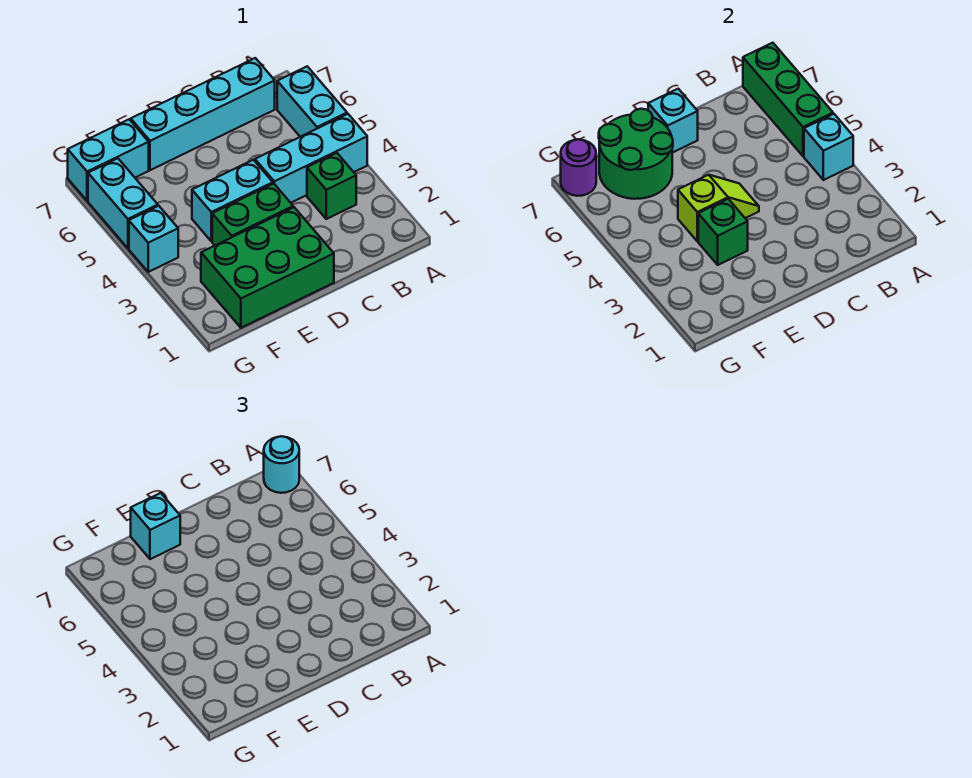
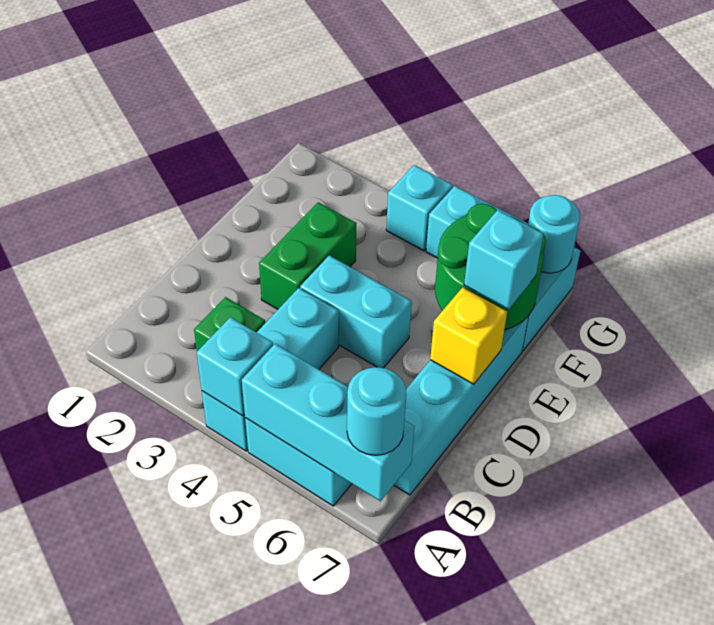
green 1x3 brick [743,43,833,156] -> cyan 1x3 brick [242,344,414,501]
green 2x3 brick [201,207,334,328] -> none
cyan 1x2 brick [192,160,273,241] -> cyan 1x2 brick turned to [300,255,412,368]
lime 1x2 slope [678,175,759,241] -> none
cyan 1x1 brick [648,89,698,153] -> yellow 1x1 brick [430,287,507,384]
green 1x1 brick [698,199,748,265] -> none
purple 1x1 round brick [561,139,596,196] -> cyan 1x1 round brick [528,195,580,273]

